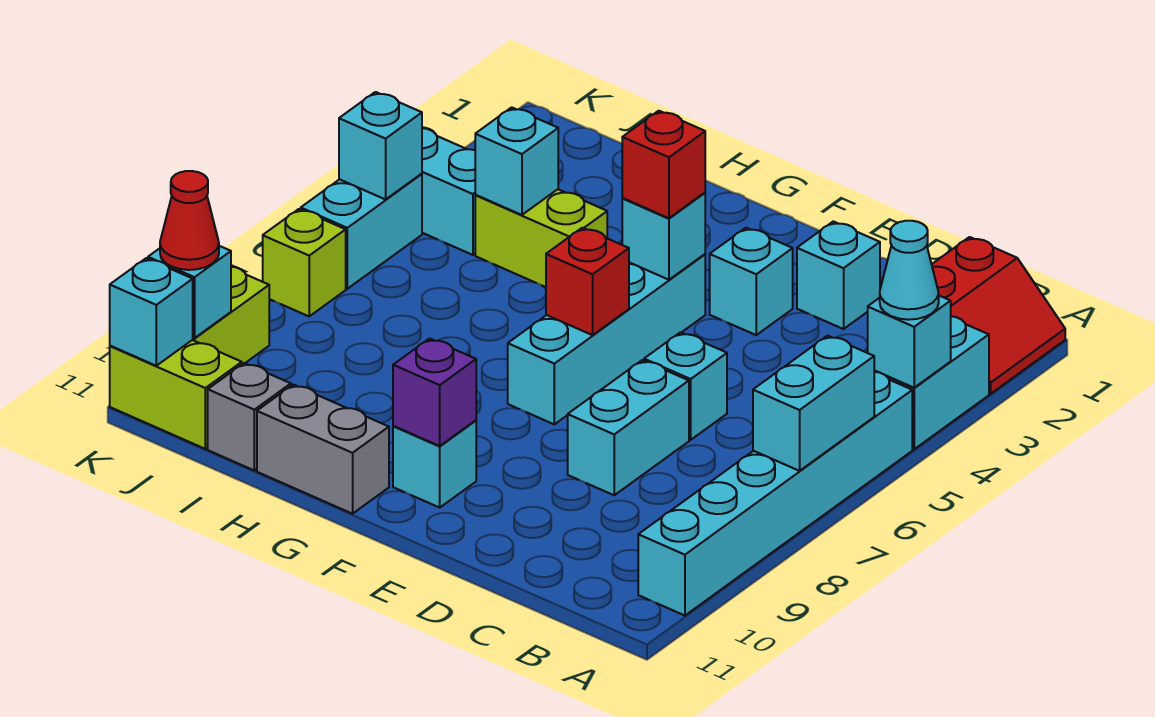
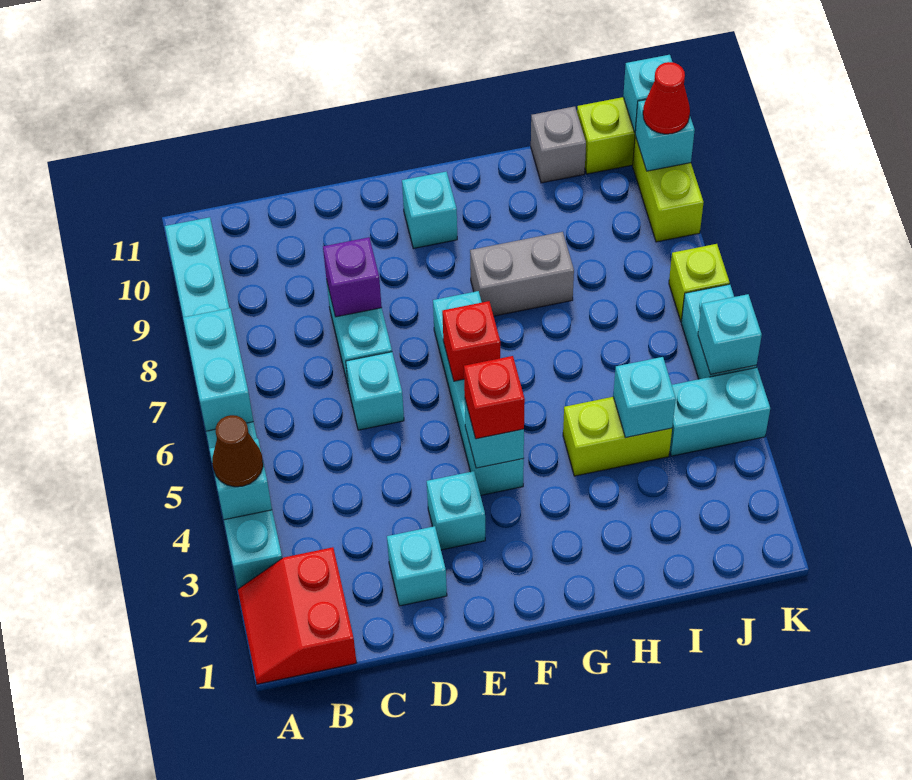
cyan 1x1 cone [880,221,939,320] -> brown 1x1 cone [212,415,263,487]
purple 1x1 brick [393,339,476,446] -> purple 1x1 brick moved to [323,237,382,317]
grey 1x2 brick [257,385,389,514] -> grey 1x2 brick moved to [470,232,574,316]

